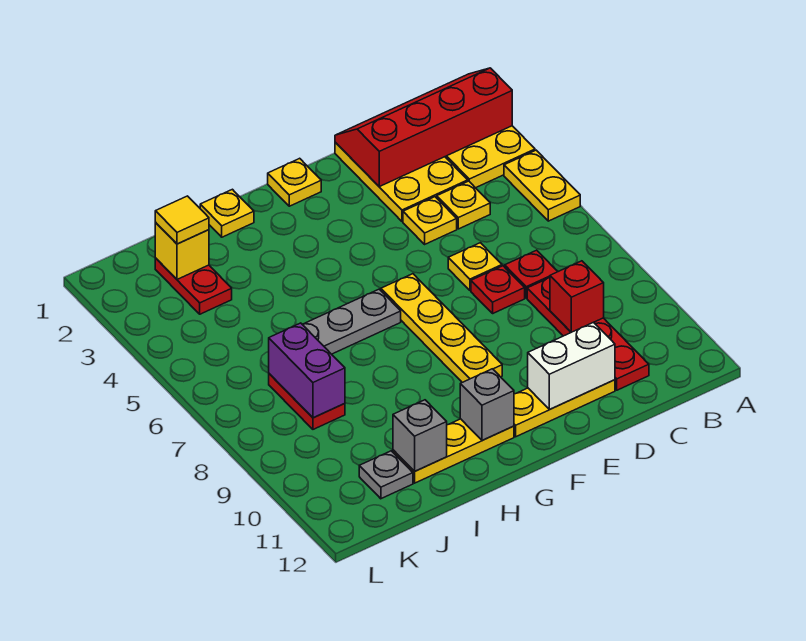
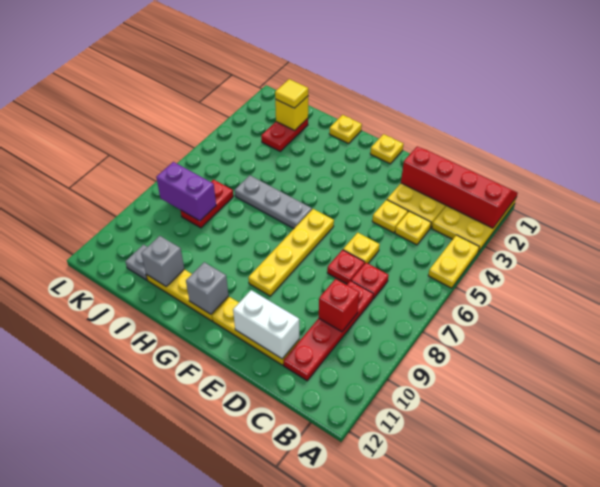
purple 1x2 brick [269,323,345,418] -> purple 1x2 brick turned to [156,162,216,221]

